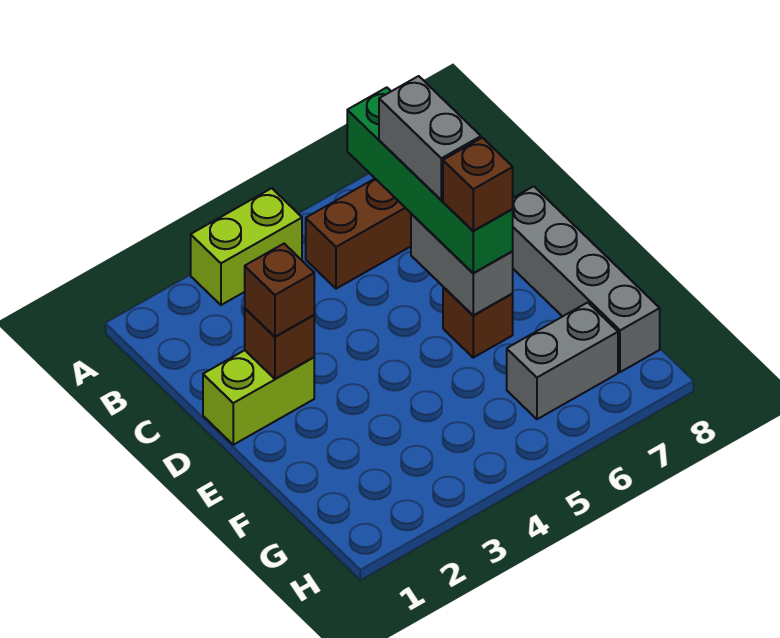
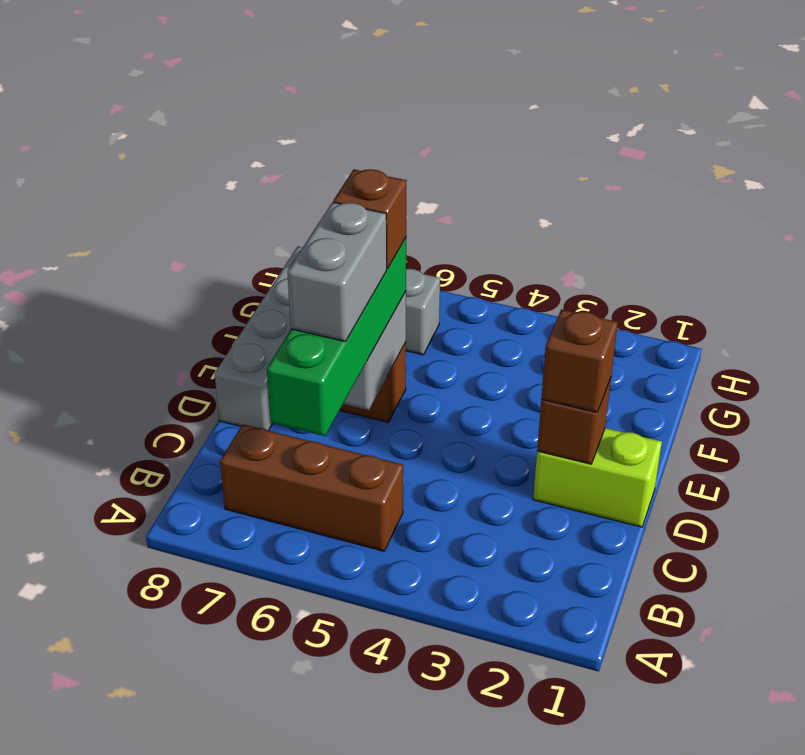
lime 1x2 brick [191,188,302,305] -> none

